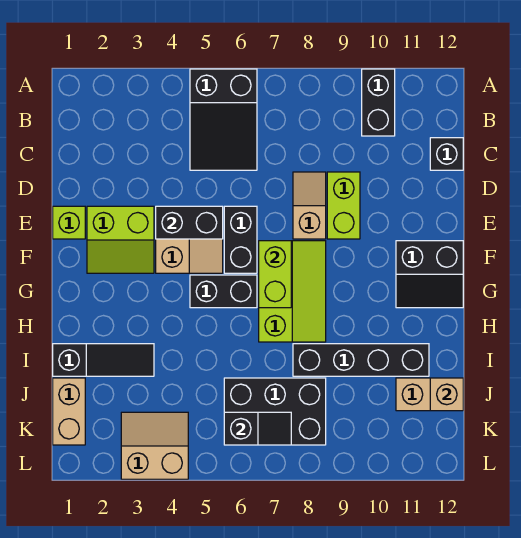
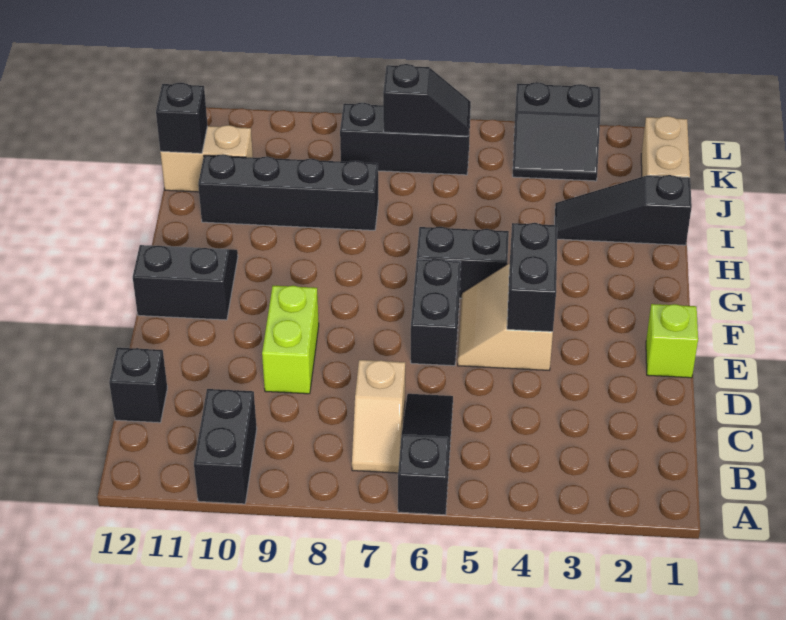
black 2x3 slope [190,69,257,170] -> black 1x3 slope [398,394,453,515]
tan 1x2 slope [293,172,326,239] -> tan 1x2 slope moved to [352,360,405,473]
lime 2x2 slope [87,206,154,273] -> none
black 1x2 brick [156,206,223,239] -> black 1x2 brick turned to [507,223,557,332]
lime 2x3 slope [259,241,326,342] -> none
lime 1x2 brick [259,241,291,308] -> none
black 2x3 brick [224,378,326,445] -> black 1x3 brick [340,103,470,175]
tan 1x1 brick [430,378,463,411] -> black 1x1 brick [156,83,208,153]
tan 2x2 slope [121,412,188,479] -> black 2x2 slope [512,82,600,181]
black 1x2 slope [224,412,291,445] -> black 1x2 slope turned to [383,64,471,136]

